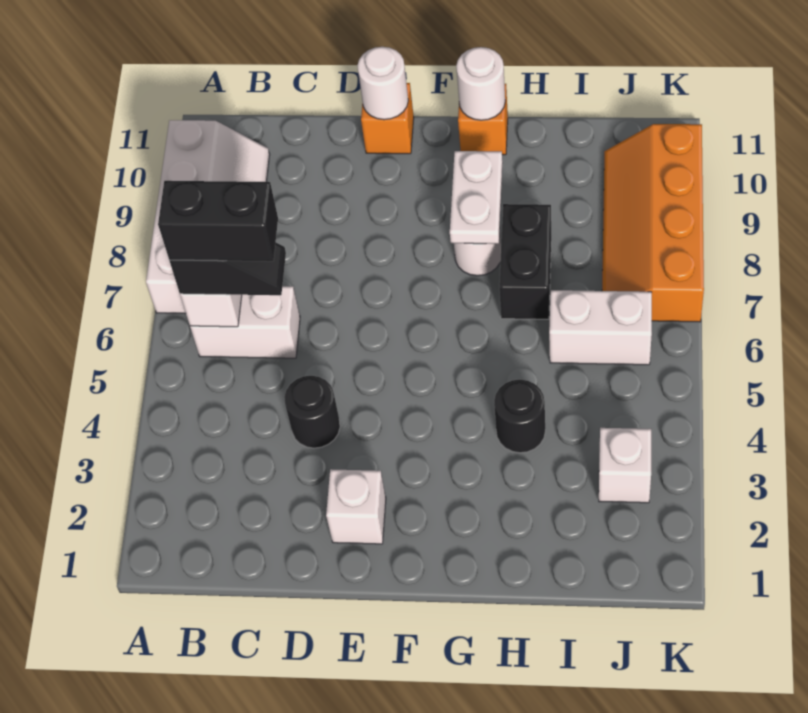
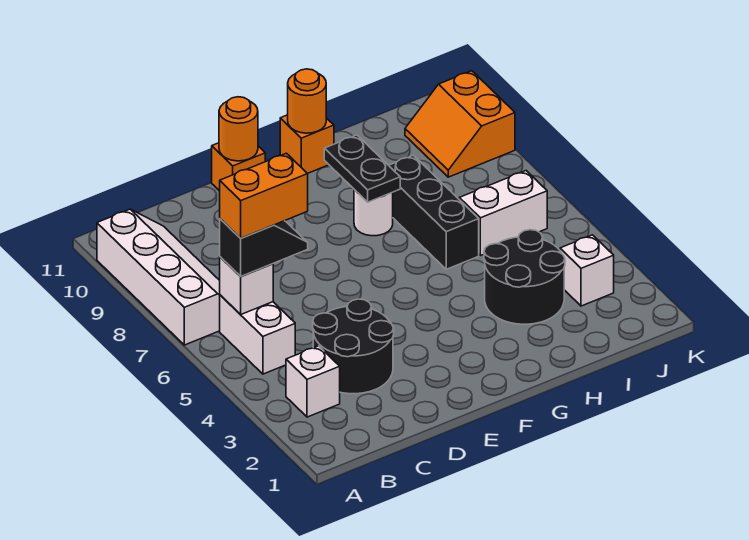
white 1x2 brick [190,286,300,358] -> white 1x2 brick turned to [220,295,295,374]
black 1x2 brick [158,181,278,261] -> orange 1x2 brick [220,153,308,238]
black 1x1 round brick [284,376,340,448] -> black 2x2 round brick [313,299,394,394]
white 1x1 brick [326,469,386,544] -> white 1x1 brick moved to [286,346,340,417]
white 1x1 round brick [357,47,408,120] -> orange 1x1 round brick [219,97,258,161]
white 1x2 plate [450,151,503,244] -> black 1x2 plate [324,135,400,202]
white 1x1 round brick [456,47,505,120] -> orange 1x1 round brick [288,69,326,133]
black 1x1 round brick [494,380,545,453] -> black 2x2 round brick [484,230,565,324]
black 1x2 brick [499,204,551,319] -> black 1x3 brick [389,155,479,269]
orange 2x4 slope [602,124,704,322] -> orange 2x2 slope [405,71,515,177]

